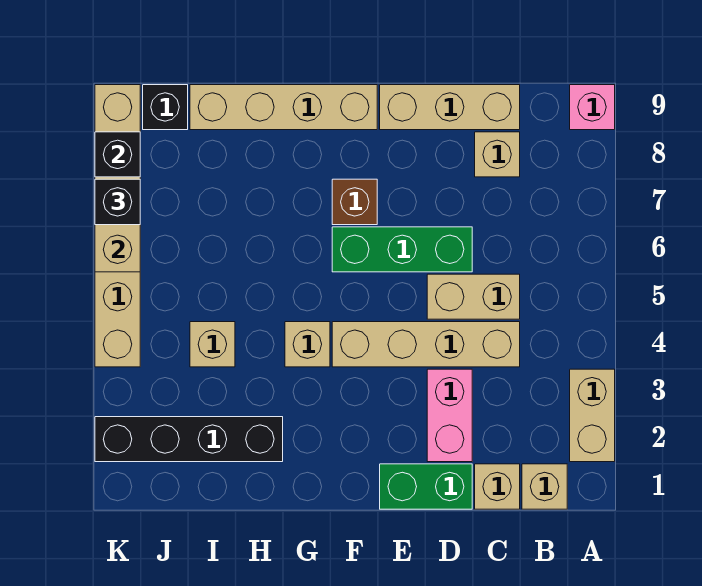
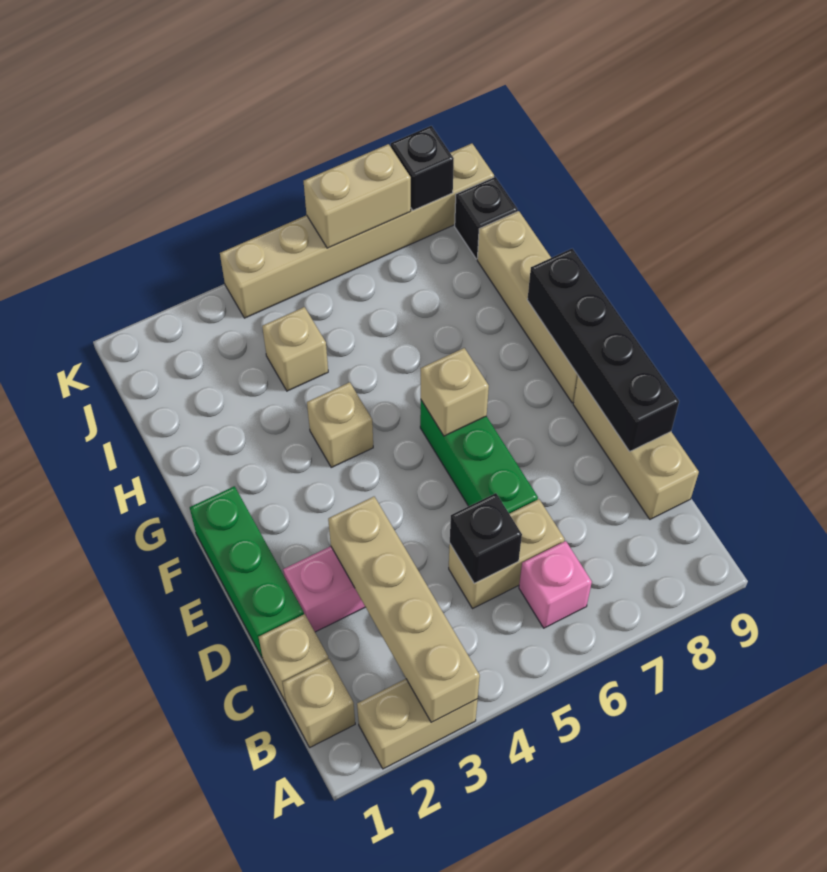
pink 1x1 brick [570,85,615,130] -> pink 1x1 brick moved to [519,541,592,628]
tan 1x4 brick [332,322,520,367] -> tan 1x4 brick moved to [328,497,480,722]
tan 1x2 brick [427,274,520,319] -> tan 1x2 brick turned to [449,499,564,609]
tan 1x1 brick [475,132,520,177] -> tan 1x1 brick moved to [421,348,489,436]
green 1x2 brick [380,464,472,509] -> green 1x3 brick [190,486,304,658]
brown 1x1 brick [332,179,377,225] -> none
black 1x4 brick [95,417,283,462] -> black 1x4 brick moved to [527,249,679,451]
black 1x1 brick [95,179,140,225] -> black 1x1 brick moved to [450,493,522,583]

